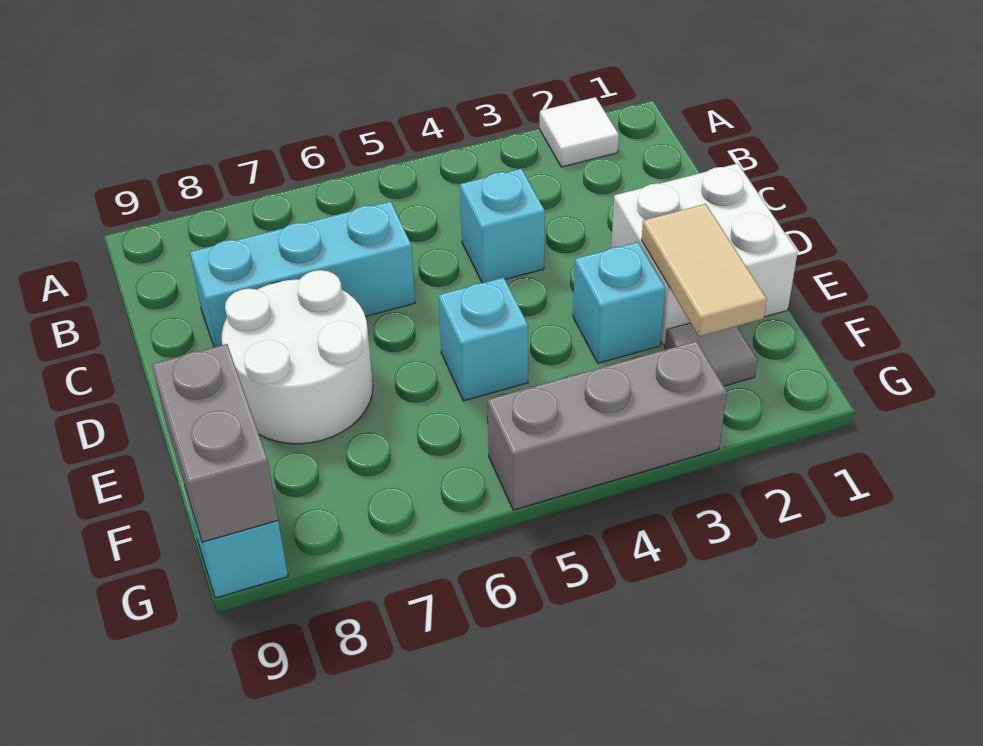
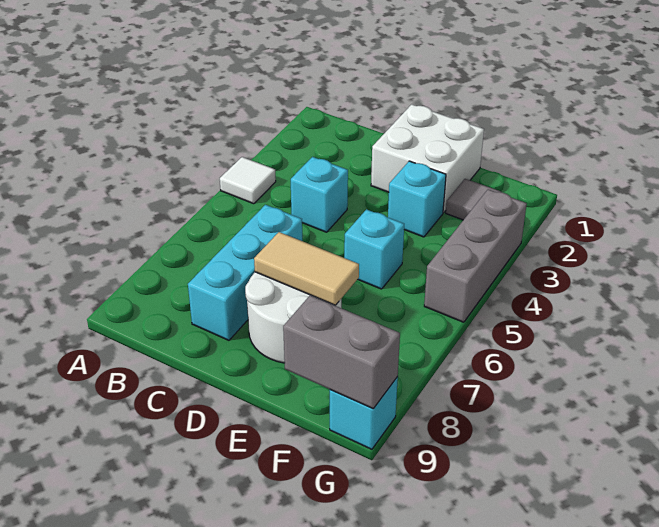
white 1x1 tile [540,97,619,167] -> white 1x1 tile moved to [220,157,276,204]
tan 1x2 tile [642,204,767,337] -> tan 1x2 tile moved to [254,232,359,305]

